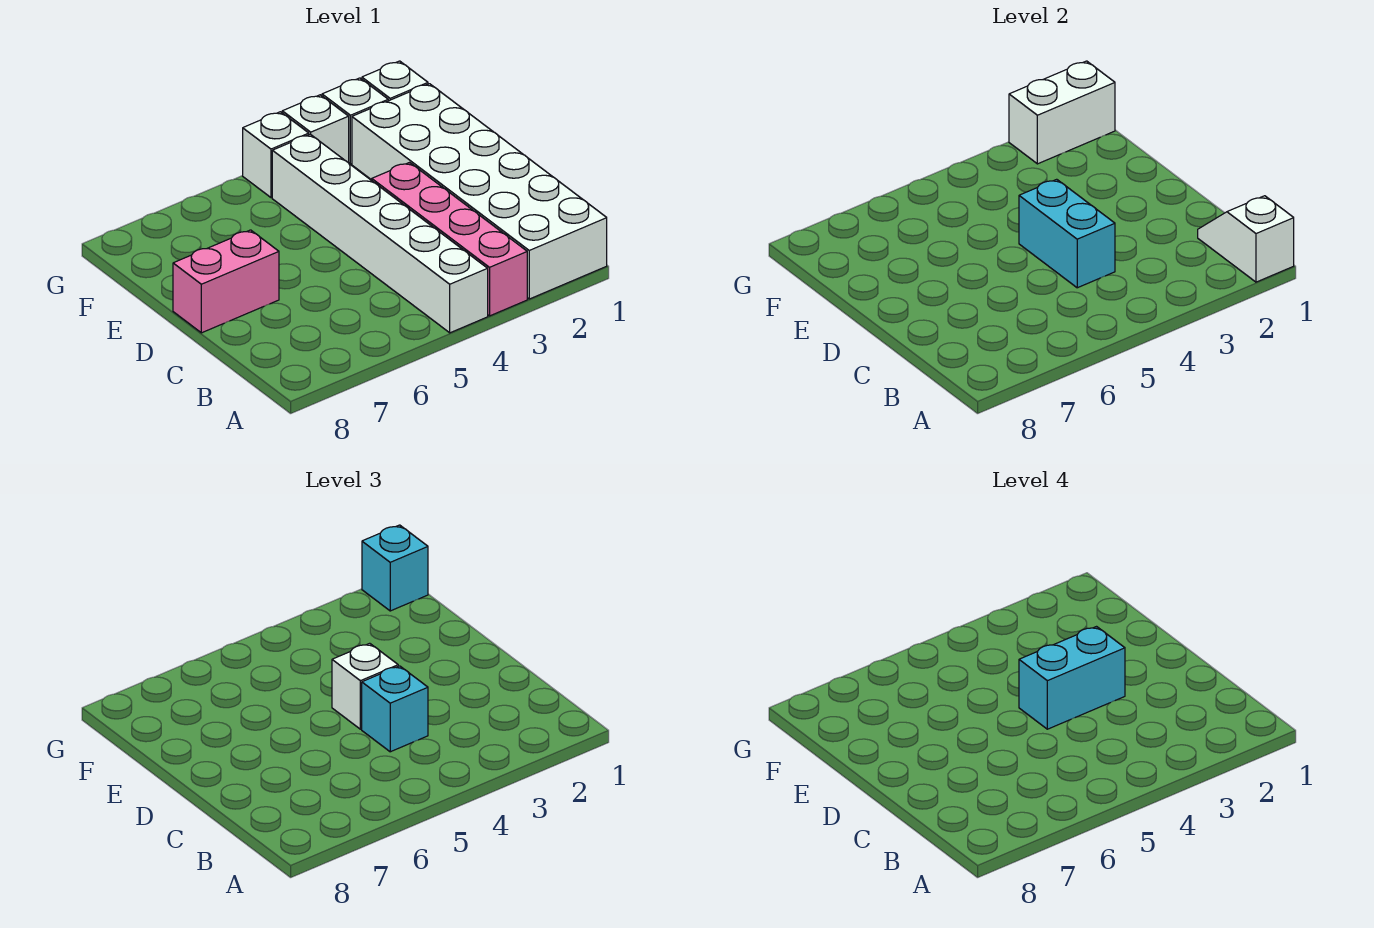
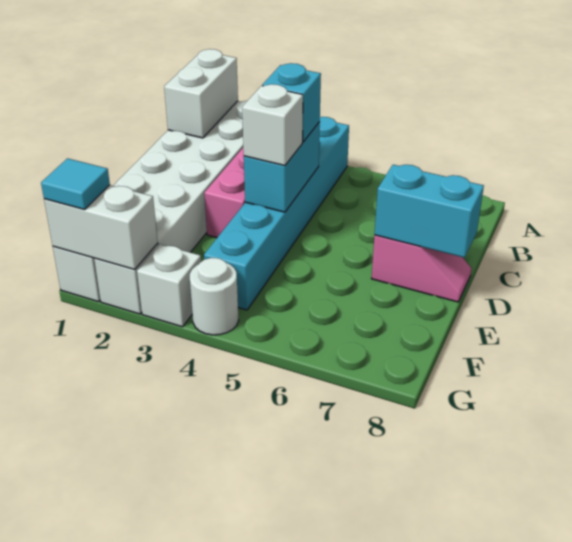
white 1x2 slope [1198,196,1294,282] -> white 1x2 brick [164,49,238,138]
white 1x6 brick [272,134,488,333] -> cyan 1x6 brick [204,117,349,310]
cyan 1x2 brick [1019,627,1125,729] -> cyan 1x2 brick moved to [375,165,484,258]
pink 1x2 brick [173,230,279,333] -> pink 1x2 slope [371,235,472,302]
cyan 1x1 brick [362,525,428,611] -> cyan 1x1 tile [41,158,110,209]
white 1x1 brick [243,112,309,198] -> white 1x1 round brick [190,258,239,335]

